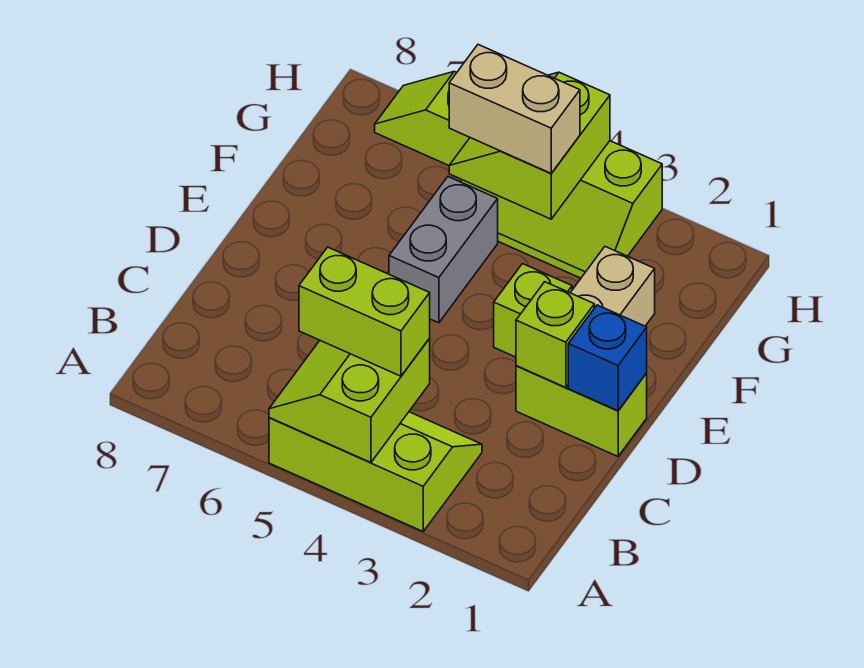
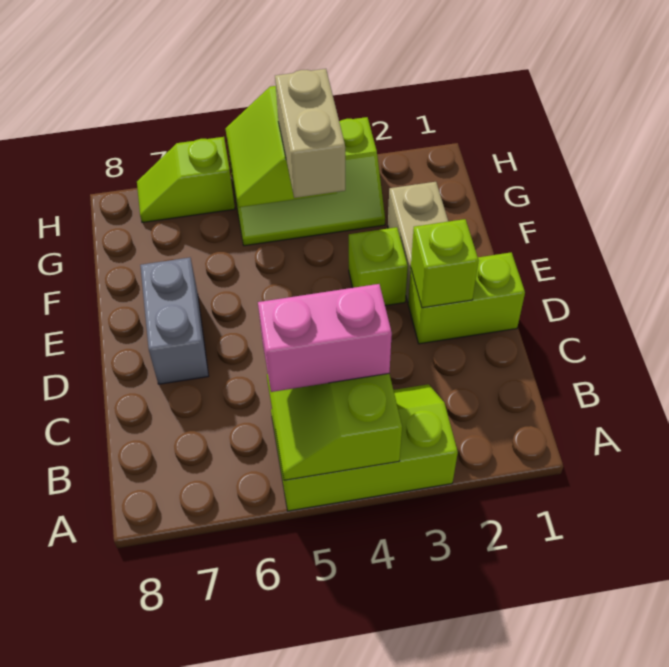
lime 1x2 brick [299,247,430,376] -> pink 1x2 brick [258,284,392,392]
blue 1x1 brick [568,305,647,411] -> none
grey 1x2 brick [389,177,498,323] -> grey 1x2 brick moved to [140,258,209,384]
tan 1x2 brick [449,45,580,173] -> tan 1x2 brick turned to [275,69,345,198]

